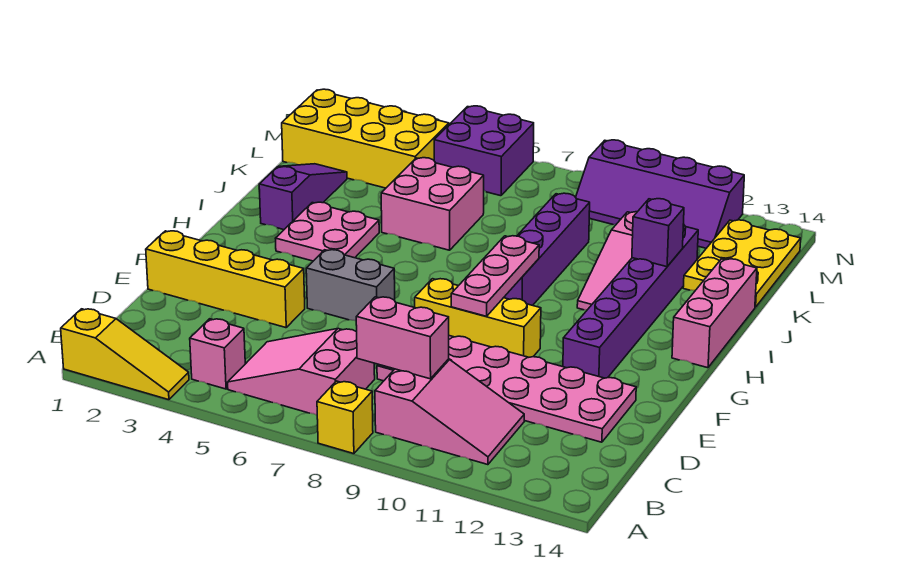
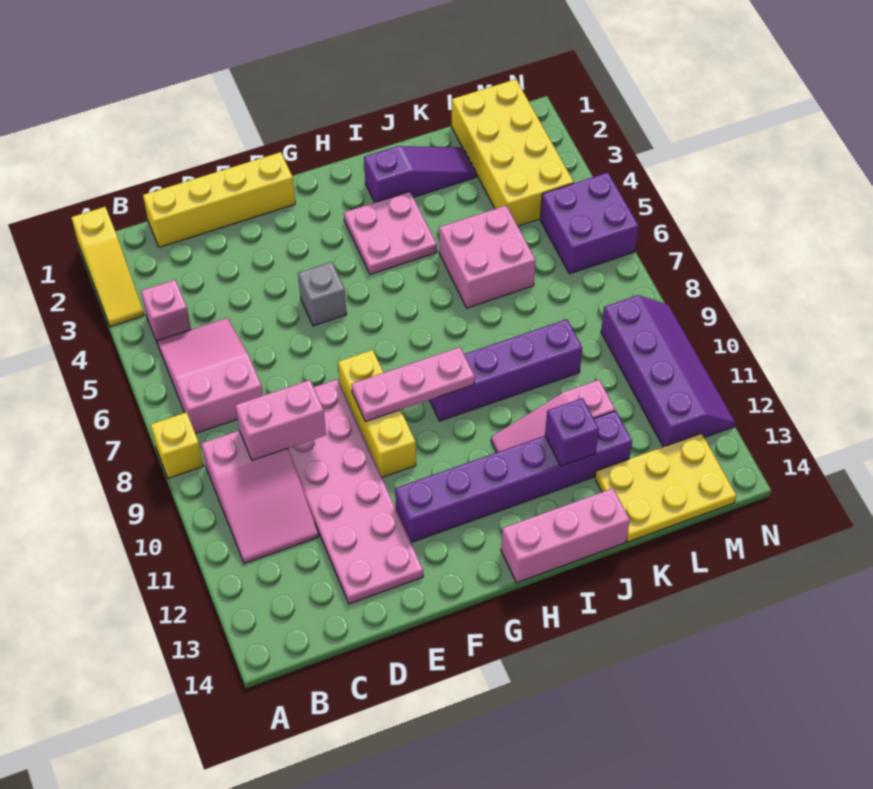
pink 1x2 brick [356,297,449,379] -> pink 1x2 brick turned to [235,380,326,460]
yellow 1x4 brick [146,231,305,328] -> yellow 1x4 brick turned to [143,152,295,247]
grey 1x2 brick [306,250,395,321] -> grey 1x1 brick [298,262,346,326]
purple 2x4 slope [576,140,744,248] -> purple 2x4 slope turned to [601,295,735,447]

